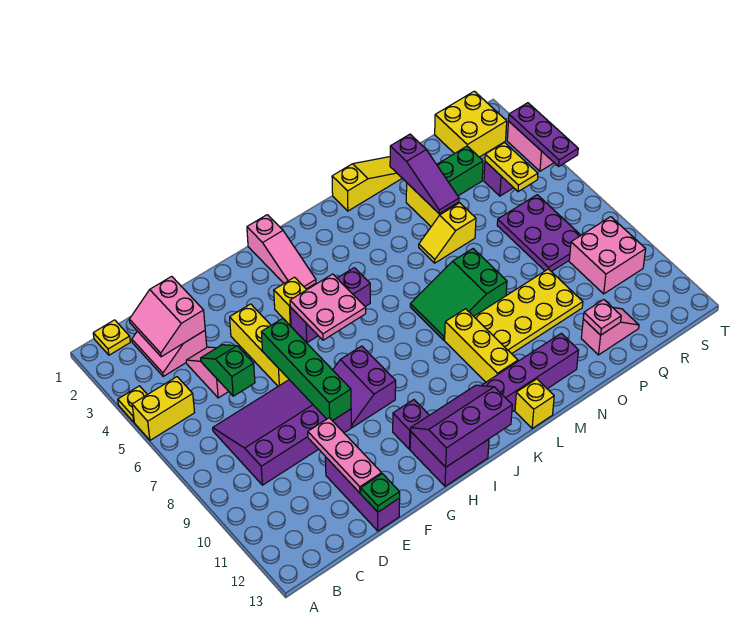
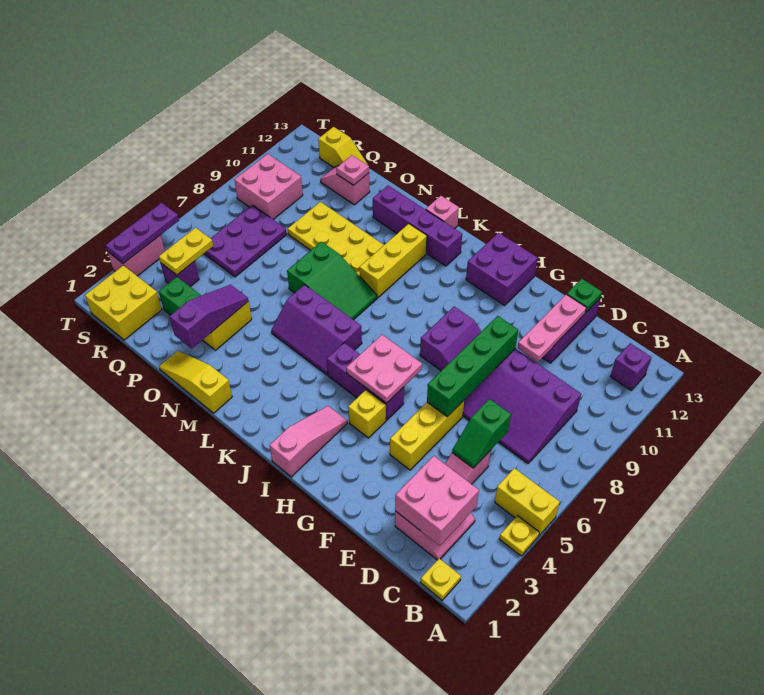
pink 2x2 slope [129,276,205,357] -> pink 2x2 brick [395,456,479,546]
purple 1x1 brick [393,400,429,449] -> purple 1x1 brick moved to [610,343,651,390]
purple 2x3 slope [411,385,512,467] -> purple 2x3 slope moved to [271,285,362,375]
yellow 1x1 brick [515,379,554,428] -> pink 1x1 brick [426,196,459,229]
yellow 1x2 slope [419,203,476,263] -> yellow 1x2 slope moved to [318,127,368,167]

